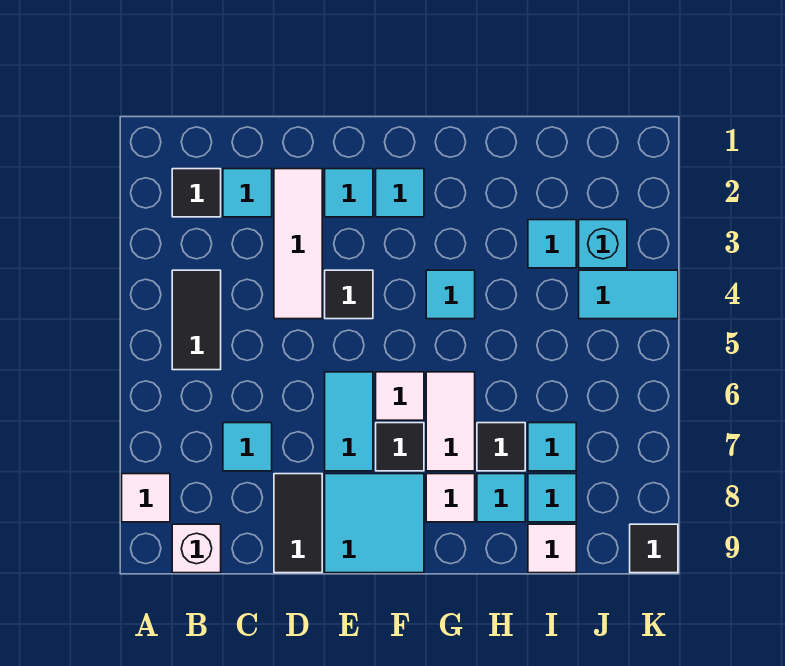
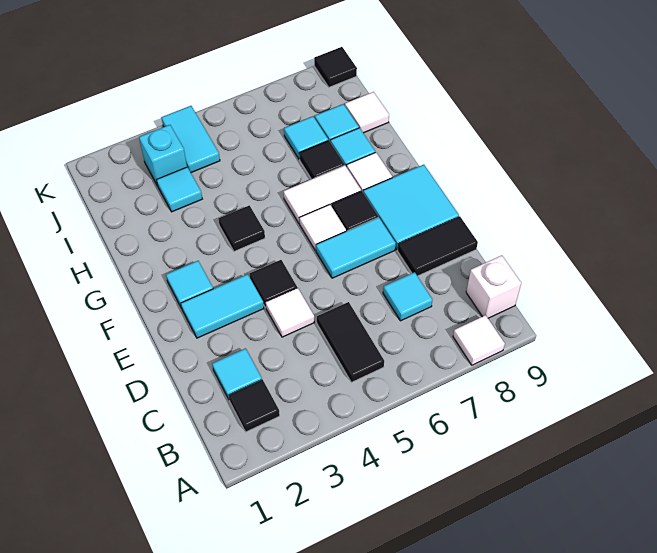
black 1x2 tile [172,270,221,370] -> black 1x2 tile turned to [317,302,384,382]
white 1x3 tile [274,169,322,319] -> white 1x1 tile [266,288,314,337]
cyan 1x1 tile [325,169,373,217] -> cyan 1x2 tile [181,274,264,338]
cyan 1x1 tile [426,270,475,319] -> black 1x1 tile [218,205,265,251]

